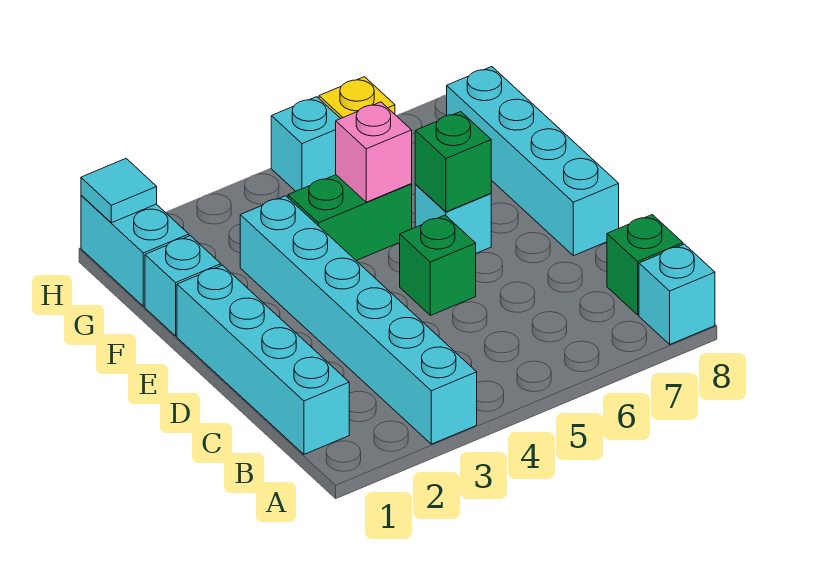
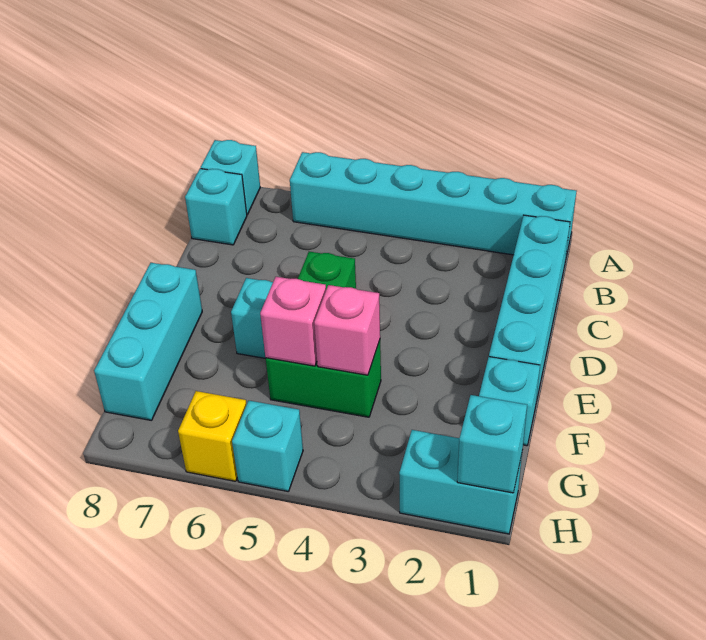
cyan 1x6 brick [240,196,477,444] -> cyan 1x6 brick turned to [290,152,576,256]
green 1x1 brick [607,215,683,315] -> cyan 1x1 brick [185,169,247,245]
cyan 1x4 brick [447,67,619,256] -> cyan 1x3 brick [94,263,202,421]
green 1x1 brick [415,112,491,212] -> none
none -> pink 1x1 brick [314,285,380,375]
cyan 1x2 brick [81,195,189,306] -> cyan 1x2 brick turned to [399,430,522,534]
cyan 1x1 tile [81,159,157,223] -> cyan 1x1 brick [457,395,527,493]

